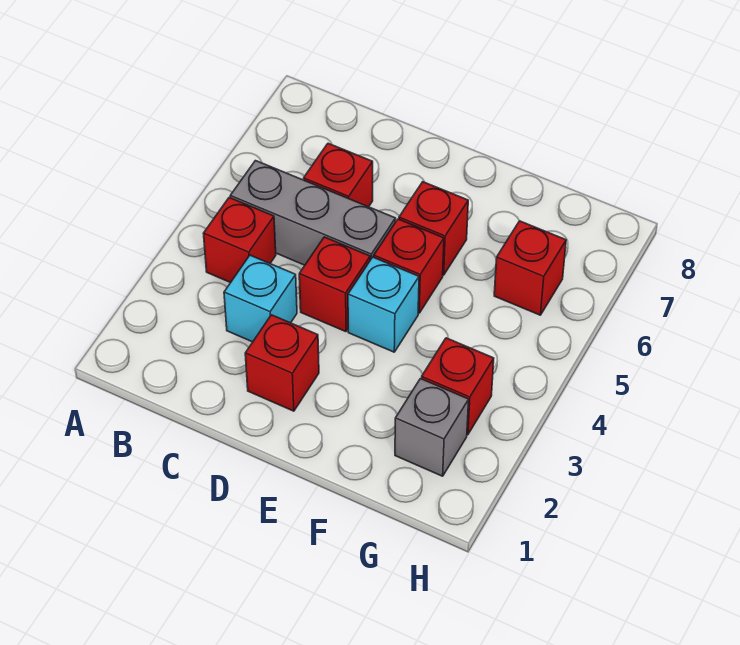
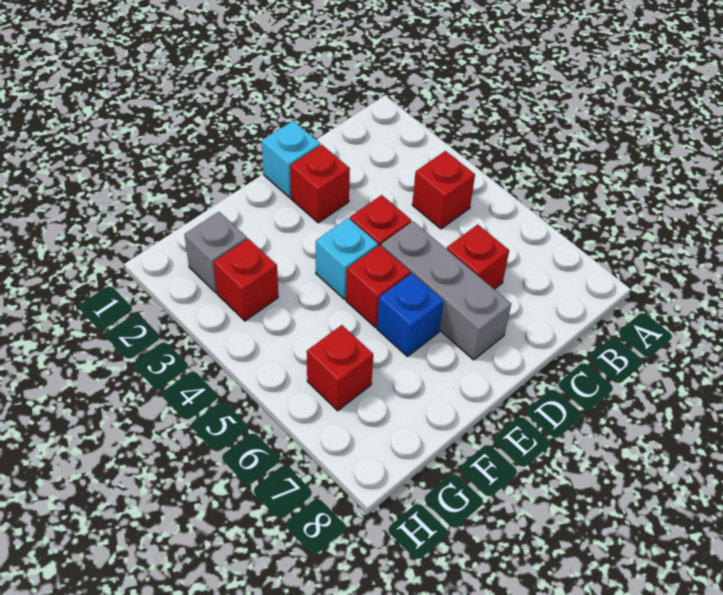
grey 1x3 brick [230,161,395,265] -> grey 1x3 brick turned to [381,221,511,360]
cyan 1x1 brick [224,255,297,342] -> cyan 1x1 brick moved to [262,121,320,198]
red 1x1 brick [399,182,468,275] -> blue 1x1 brick [377,273,443,356]

